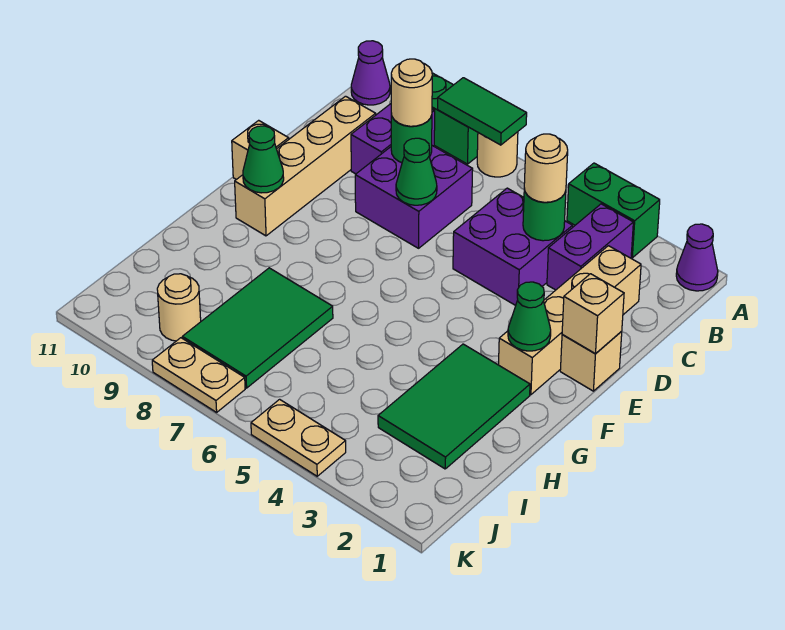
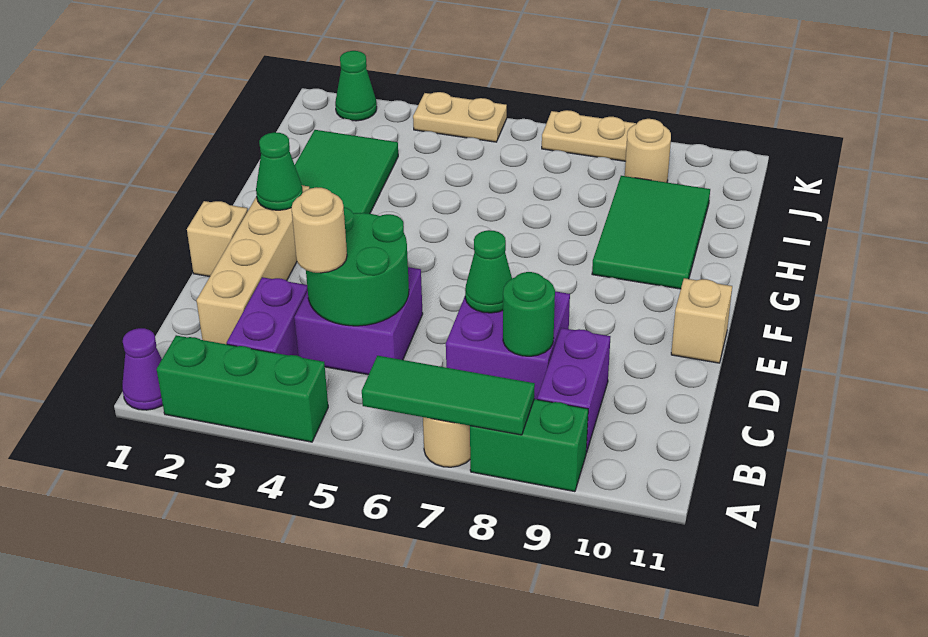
green 1x2 brick [567,163,660,258] -> green 1x3 brick [157,335,328,442]
green 1x2 tile [438,78,527,145] -> green 1x3 tile [362,356,535,435]
purple 1x1 cone [351,41,390,105] -> none
green 1x1 round brick [523,189,566,241] -> green 2x2 round brick [306,207,409,326]
tan 1x1 round brick [391,59,432,126] -> none
tan 1x4 brick [235,96,376,236] -> none
tan 1x1 brick [562,274,624,354] -> none
green 1x1 cone [243,126,284,193] -> green 1x1 cone moved to [335,51,377,121]
green 2x3 tile [182,268,333,388] -> green 2x3 tile moved to [592,176,710,289]

